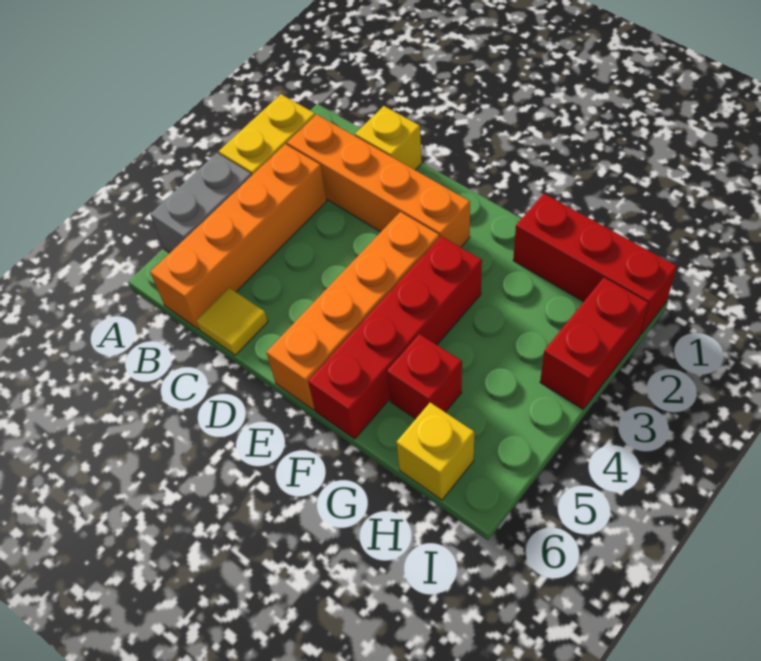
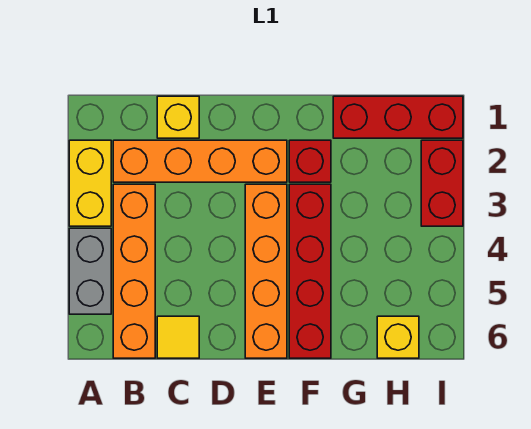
red 1x1 brick [387,334,462,419] -> red 1x1 brick moved to [289,140,331,182]

